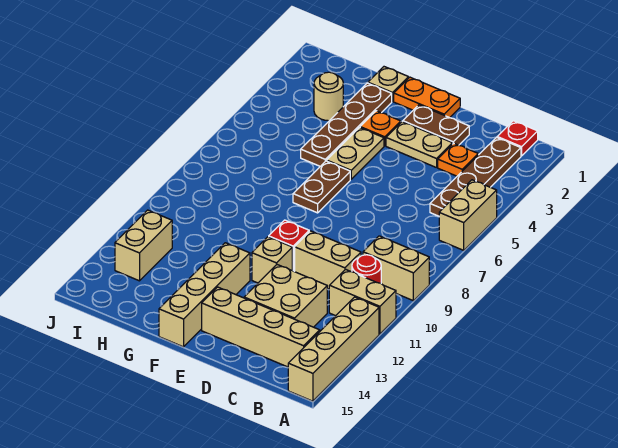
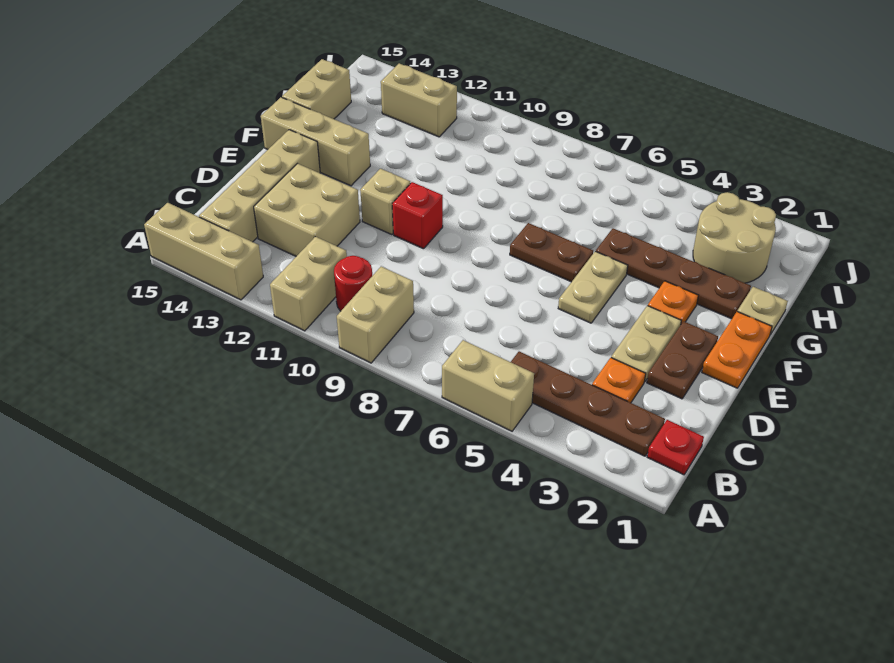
tan 1x4 brick [288,297,379,401] -> tan 1x3 brick [144,203,263,300]
tan 1x2 brick [295,231,361,289] -> tan 1x2 brick moved to [282,59,351,119]
tan 1x2 plate [327,128,384,179] -> tan 1x2 plate turned to [558,251,628,323]
tan 1x4 brick [159,243,250,347] -> tan 1x3 brick [261,97,370,186]
tan 1x1 round brick [314,72,343,121] -> tan 2x2 round brick [693,192,776,283]

